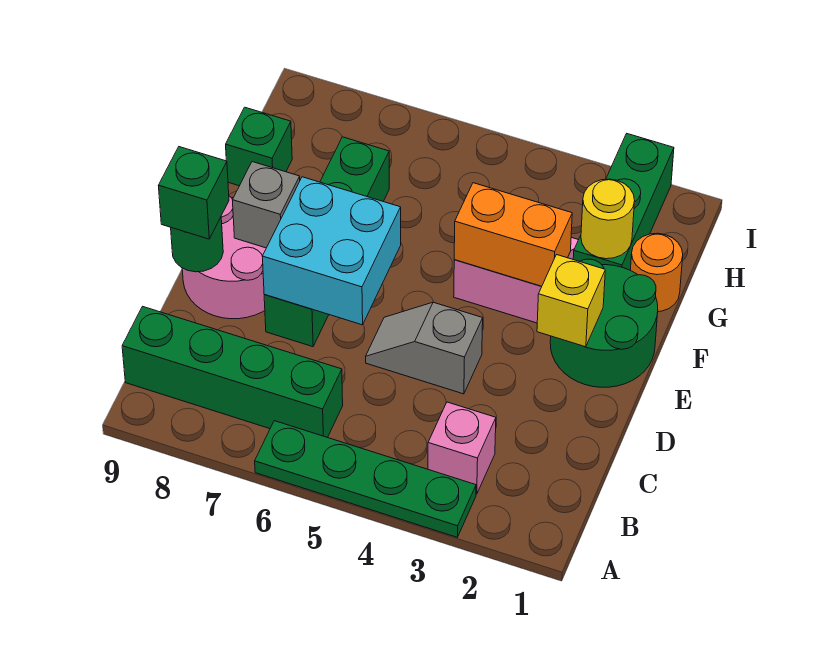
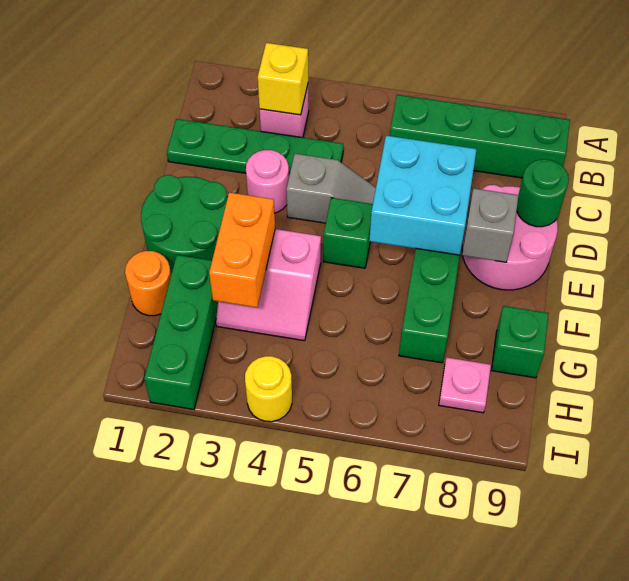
green 1x4 plate [255,421,476,537] -> green 1x4 plate moved to [167,119,343,175]
none -> pink 1x1 round brick [246,150,289,213]
green 1x1 brick [159,147,229,239] -> green 1x1 brick moved to [323,198,373,268]
yellow 1x1 brick [537,255,605,347] -> yellow 1x1 brick moved to [258,43,308,115]
orange 1x2 brick [454,183,572,287] -> orange 1x2 brick turned to [209,193,275,307]
yellow 1x1 round brick [581,179,635,259] -> yellow 1x1 round brick moved to [245,356,292,422]
none -> pink 1x1 plate [439,357,491,413]

